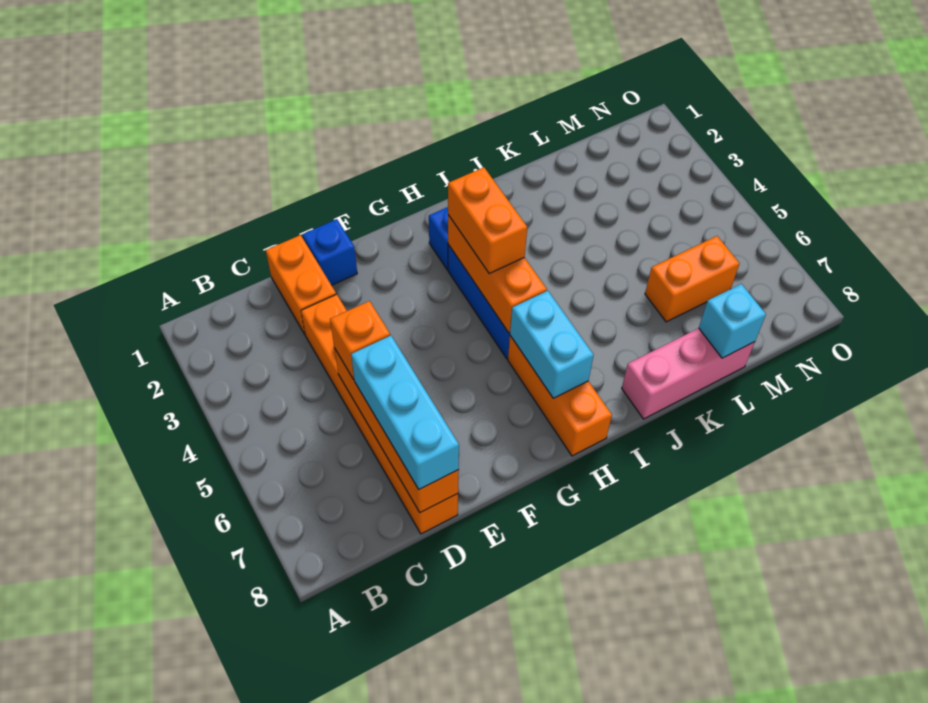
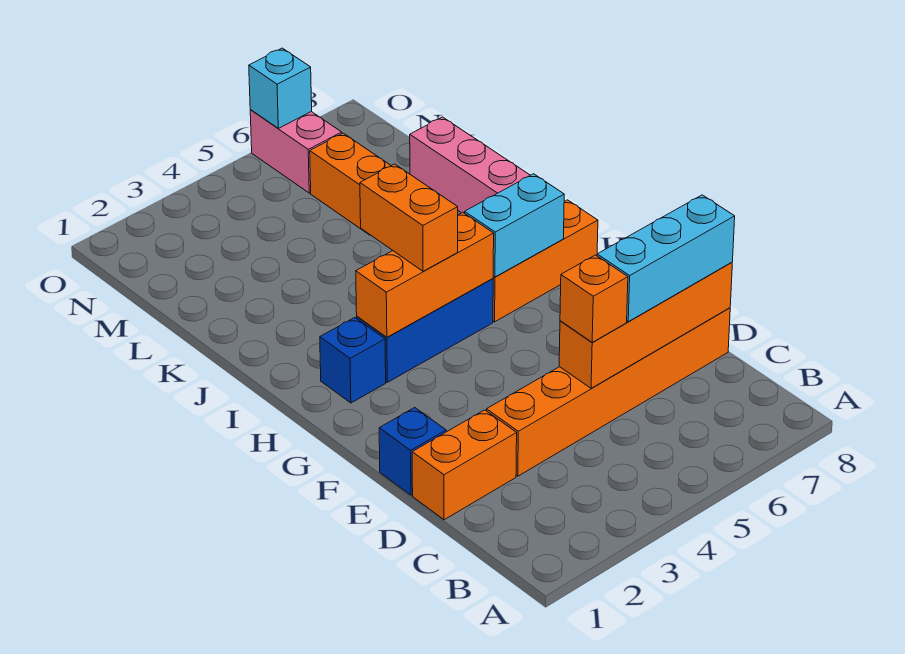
orange 1x2 brick [448,167,527,273] -> orange 1x2 brick turned to [360,164,458,271]
cyan 1x1 brick [699,284,766,358] -> cyan 1x1 brick moved to [249,48,312,128]
none -> pink 1x2 brick [250,110,342,193]

